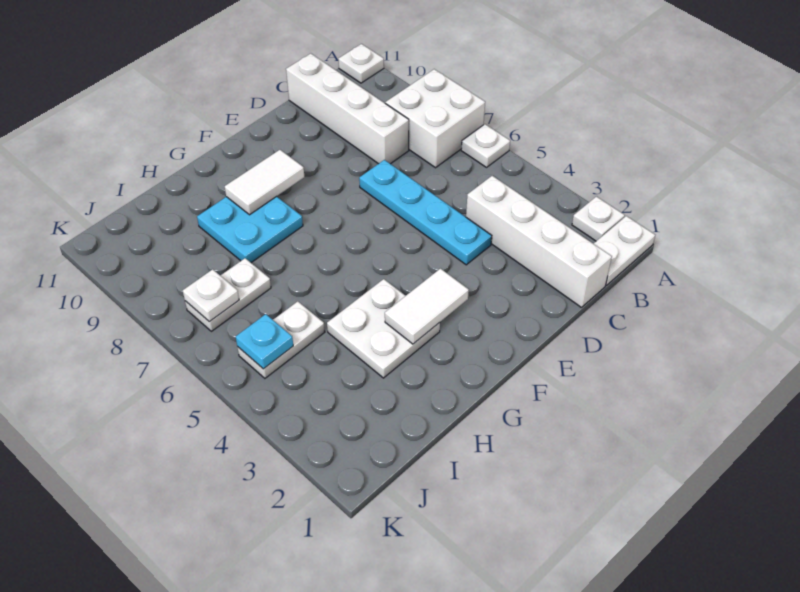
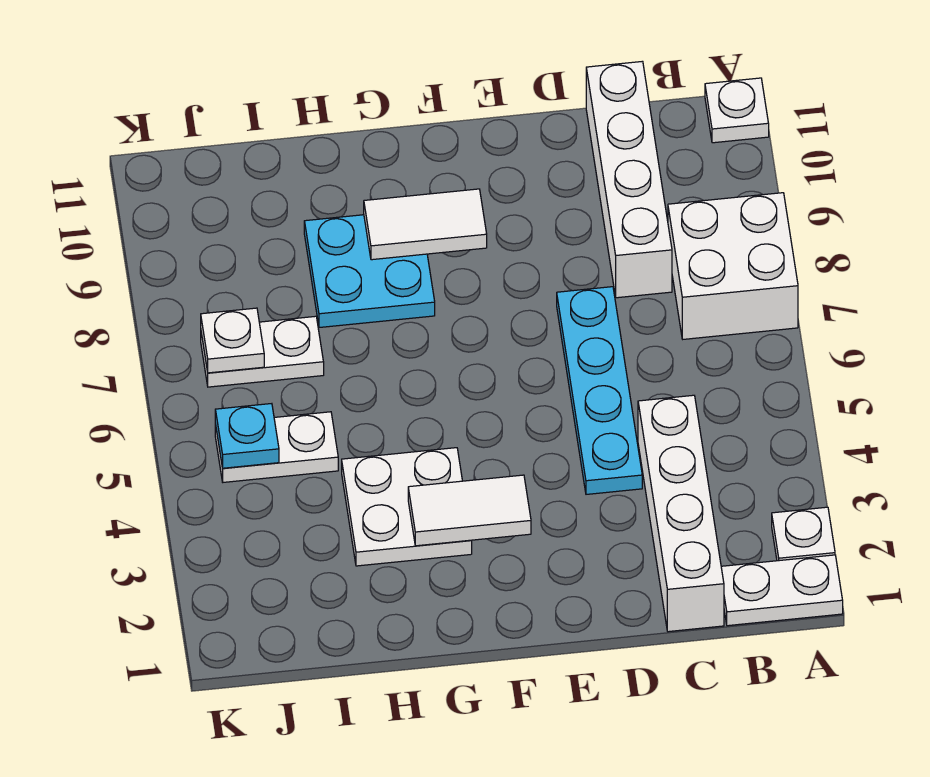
white 1x1 plate [461,124,510,167] -> none

